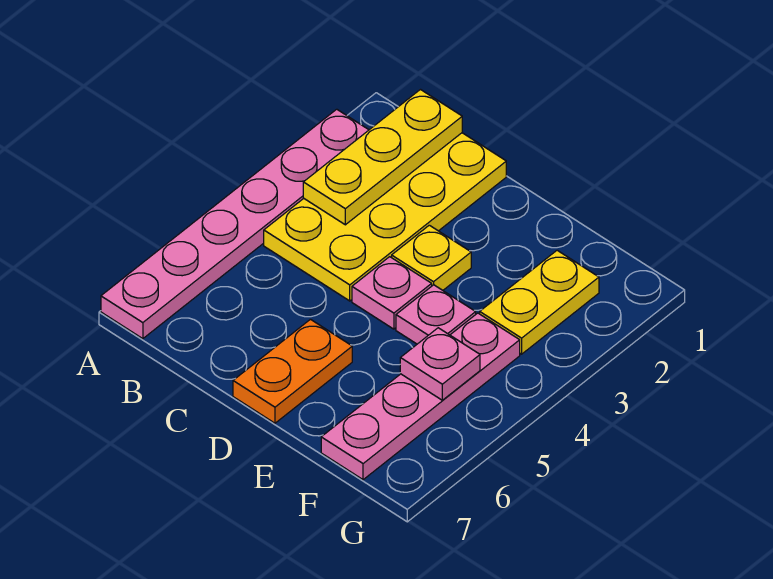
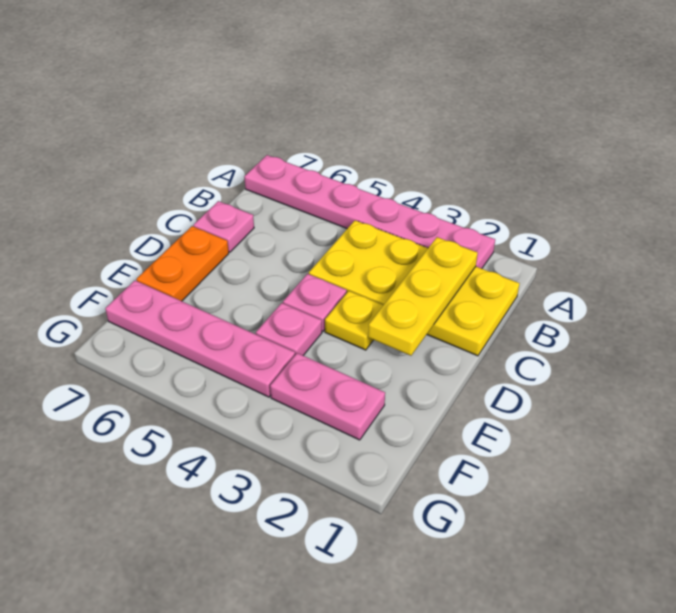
yellow 1x3 plate [303,90,462,225] -> yellow 1x3 plate turned to [368,237,478,356]
orange 1x2 plate [233,319,352,423] -> orange 1x2 plate turned to [136,226,229,301]
yellow 1x2 plate [480,250,599,354] -> pink 1x2 plate [270,353,385,440]
pink 1x1 plate [400,328,480,400] -> pink 1x1 plate moved to [193,201,254,252]

